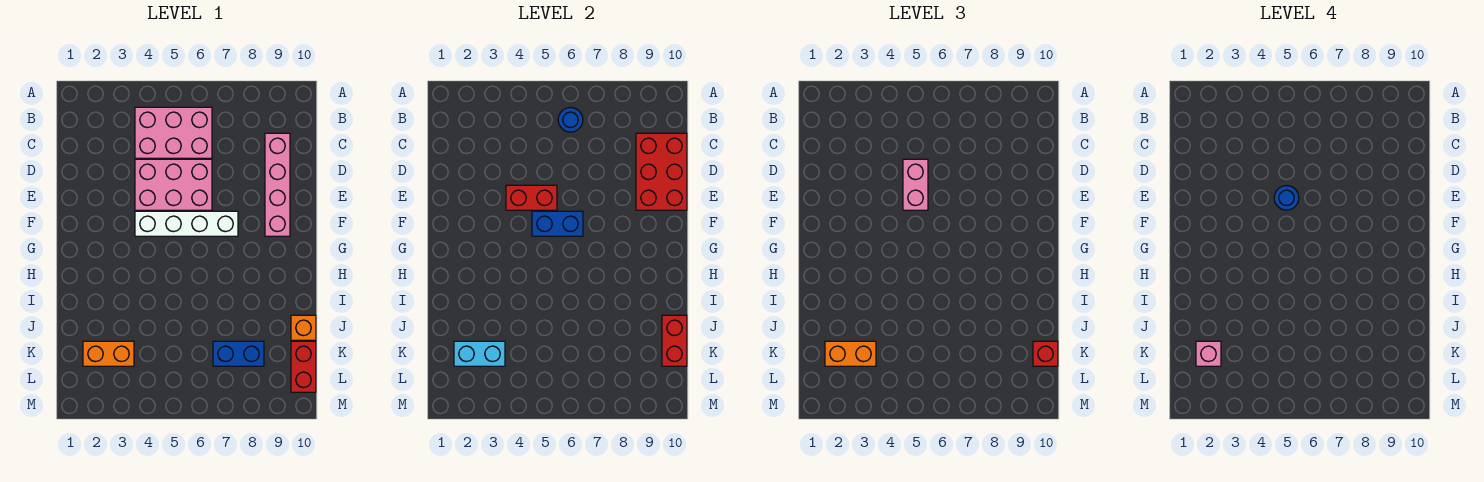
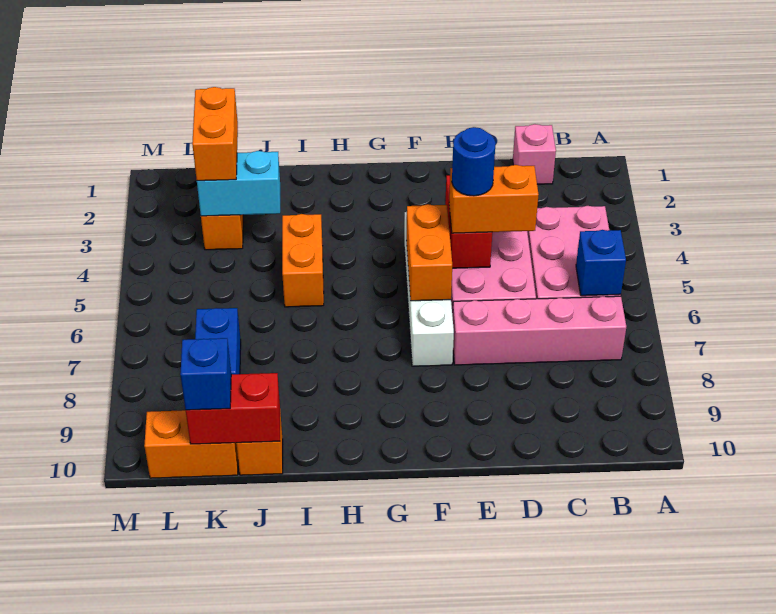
blue 1x1 round brick [558,108,583,132] -> blue 1x1 brick [576,230,626,296]
pink 1x4 brick [265,133,290,236] -> pink 1x4 brick moved to [452,296,626,365]
red 2x3 brick [636,133,687,210] -> none
pink 1x2 brick [903,159,928,210] -> orange 1x2 brick [449,165,539,233]
blue 1x2 brick [532,211,583,236] -> orange 1x2 brick [406,204,452,301]
none -> orange 1x2 brick [282,214,324,307]
cyan 1x2 brick [454,341,505,366] -> cyan 1x2 brick turned to [197,151,280,216]
pink 1x1 brick [1196,341,1221,366] -> pink 1x1 brick moved to [513,124,556,184]
red 1x2 brick [291,341,316,392] -> orange 1x2 brick [144,410,238,478]
red 1x1 brick [1033,341,1058,366] -> blue 1x1 brick [180,338,231,410]

